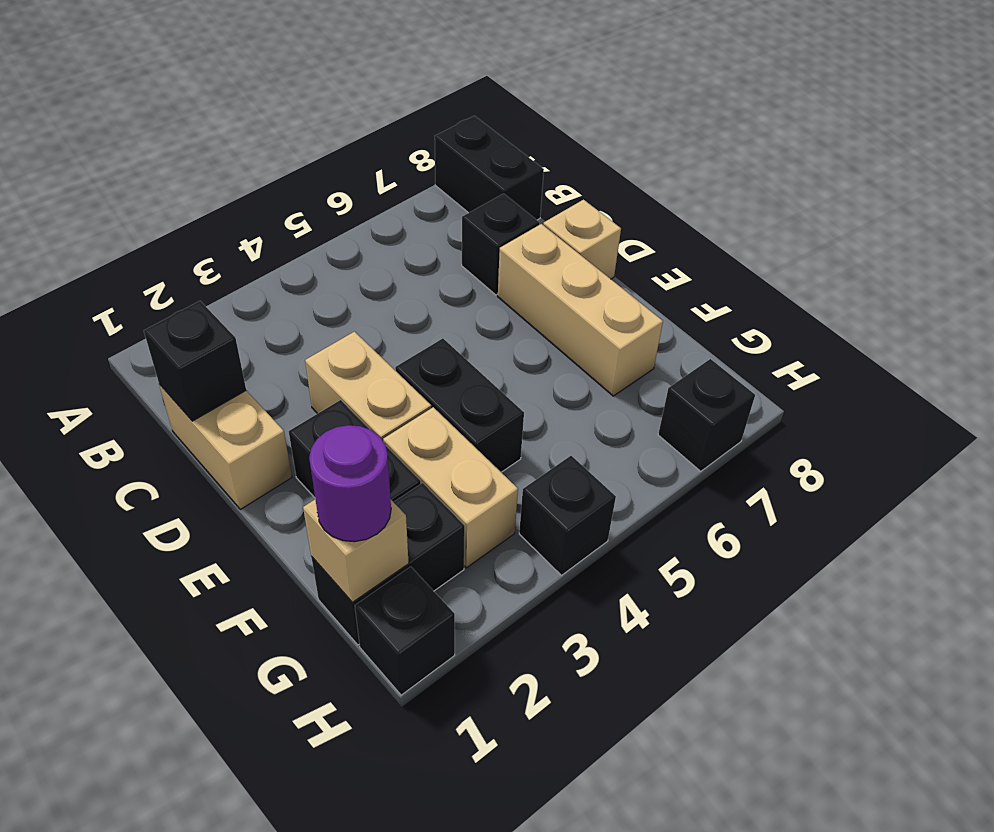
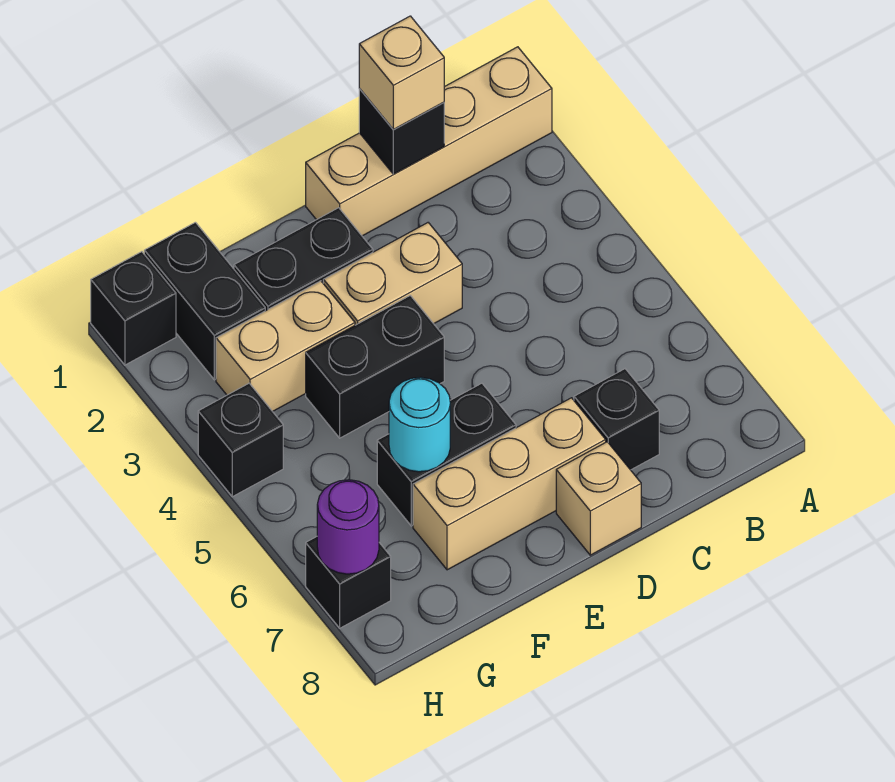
black 1x2 brick [435,116,544,220] -> black 1x2 brick moved to [377,383,516,526]
tan 1x2 brick [159,384,292,509] -> tan 1x4 brick [306,47,552,236]
none -> cyan 1x1 round brick [389,377,450,472]
tan 1x1 brick [303,499,409,603] -> tan 1x1 brick moved to [359,16,444,129]
purple 1x1 round brick [309,425,391,542] -> purple 1x1 round brick moved to [317,480,379,574]

